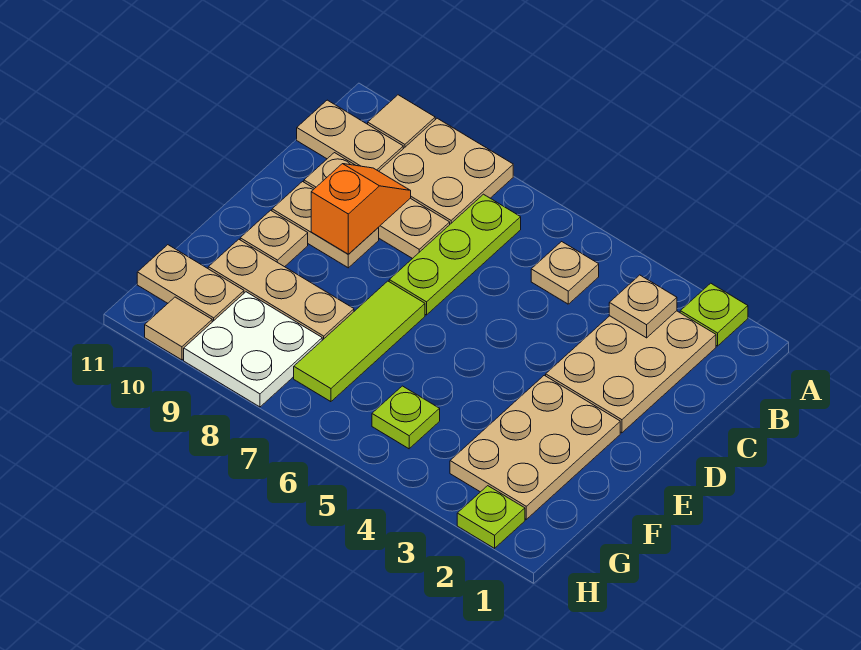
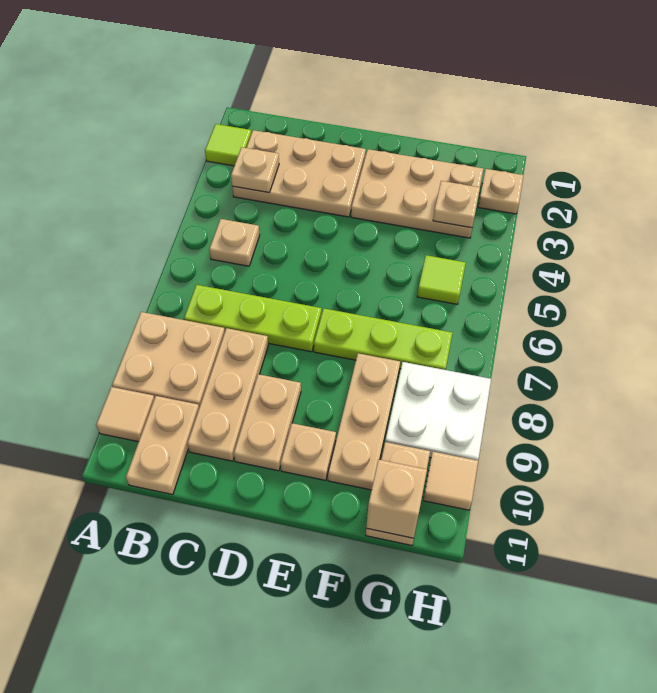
lime 1x1 plate [680,283,748,346] -> lime 1x1 tile [205,124,251,166]
orange 1x2 slope [311,164,411,254] -> none
lime 1x3 tile [294,281,425,402] -> lime 1x3 plate [314,309,452,370]
none -> tan 1x1 plate [433,181,480,228]
lime 1x1 plate [372,386,440,449] -> lime 1x1 tile [417,255,466,304]
none -> tan 1x1 brick [366,460,427,538]
lime 1x1 plate [457,486,525,548] -> tan 1x1 plate [478,169,524,214]

